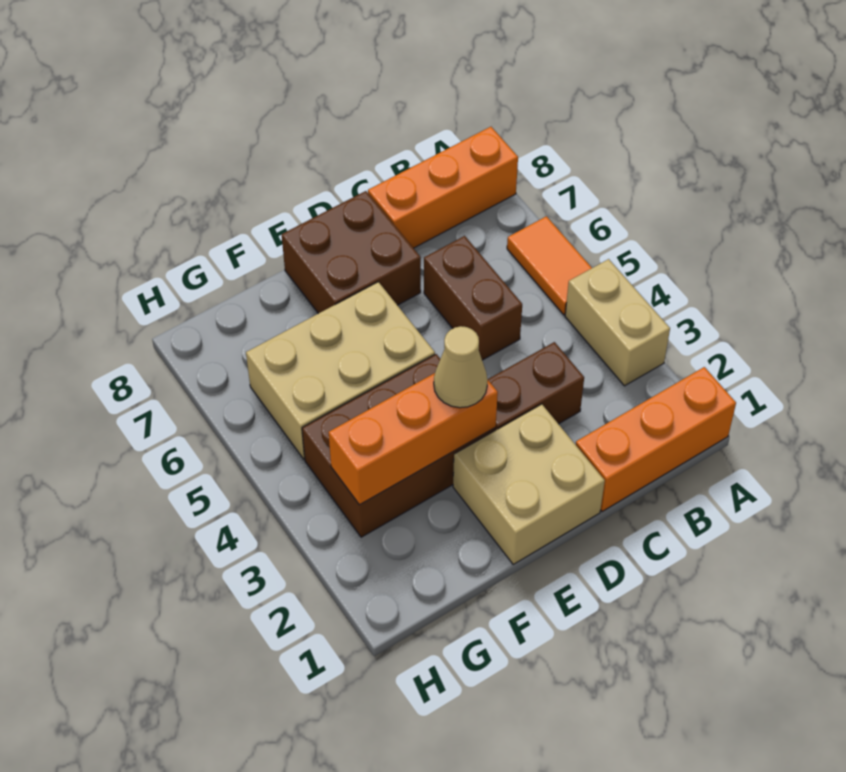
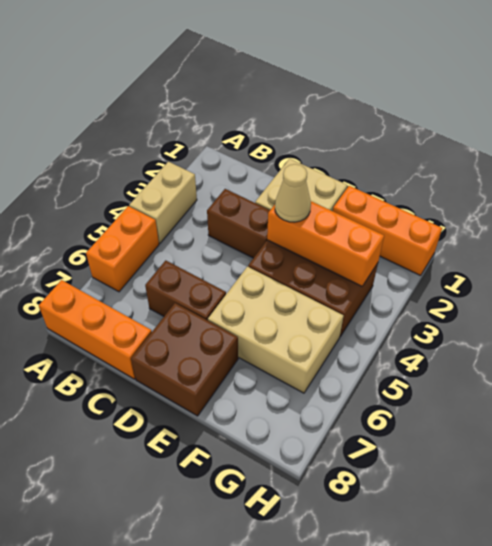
orange 1x3 brick [576,367,736,512] -> orange 1x3 brick moved to [333,186,442,276]
orange 1x2 tile [507,216,592,315] -> orange 1x2 brick [86,206,159,292]
brown 1x2 brick [424,236,522,360] -> brown 1x2 brick turned to [145,260,226,320]

